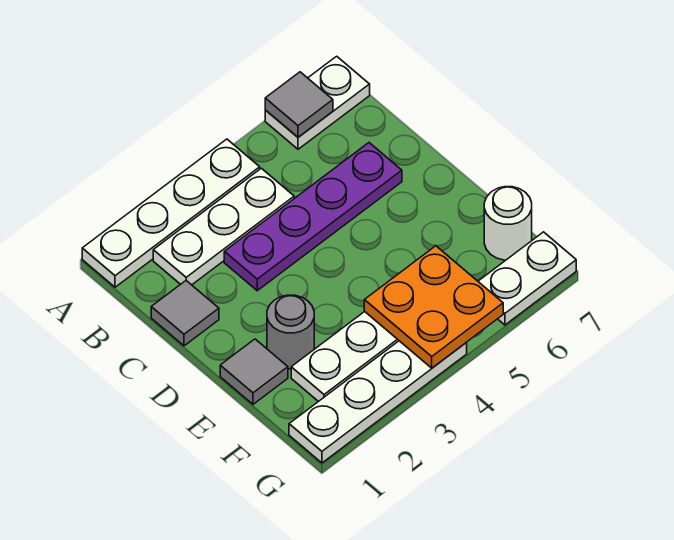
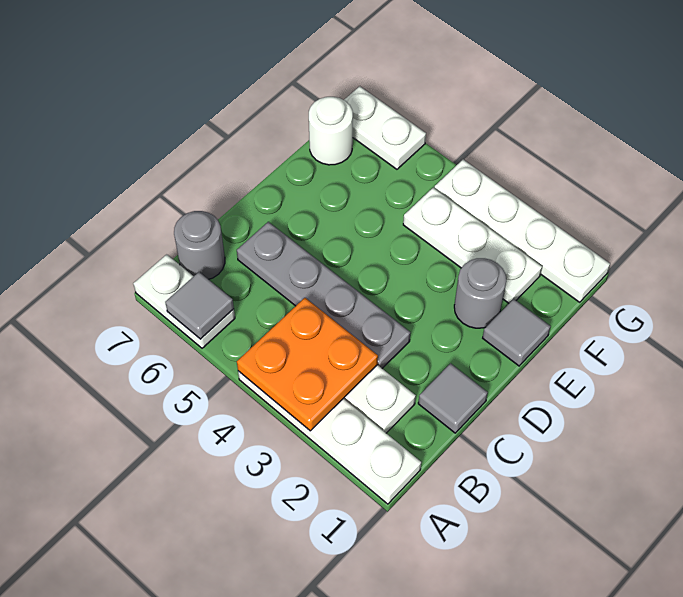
none -> grey 1x1 round brick [174,211,225,279]
purple 1x4 plate [224,143,402,291] -> grey 1x4 plate [237,222,410,368]
orange 2x2 plate [364,246,503,368] -> orange 2x2 plate moved to [237,298,378,431]

